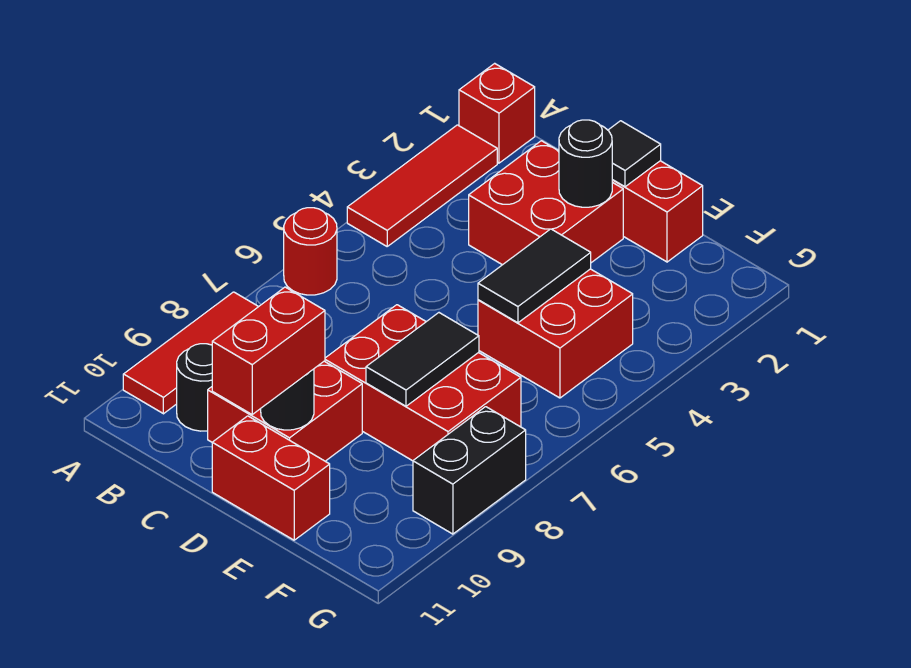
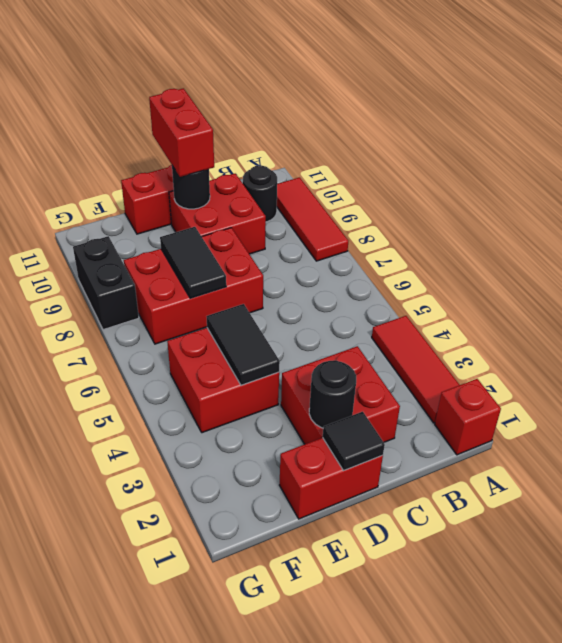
red 1x1 round brick [284,208,337,295] -> none

